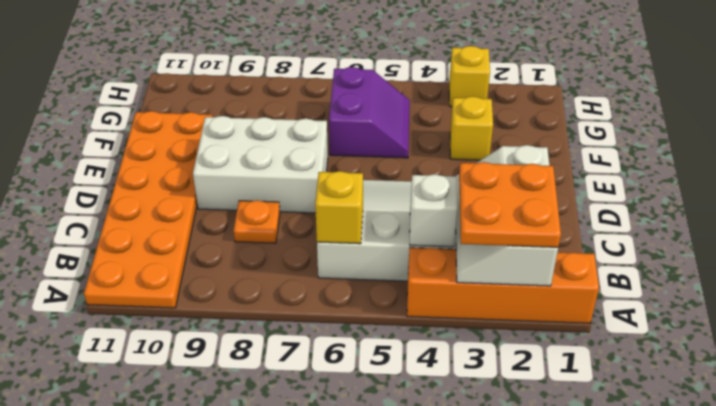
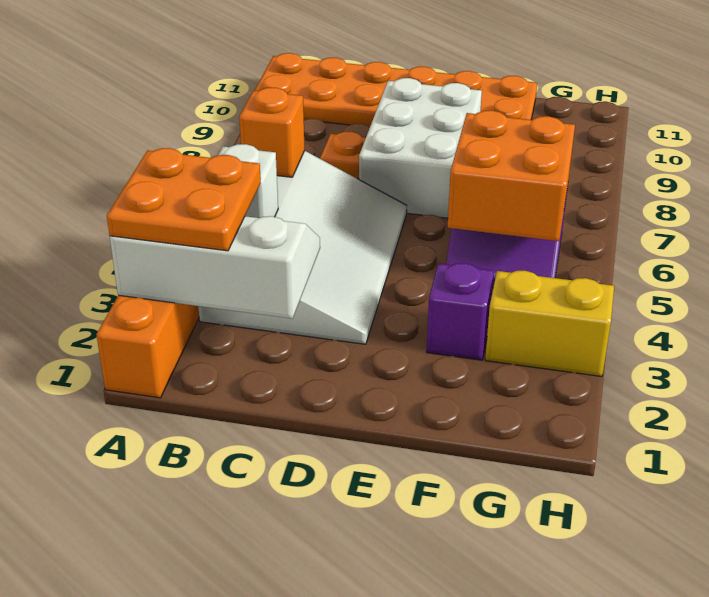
yellow 1x1 brick [315,171,363,244] -> orange 1x1 brick [239,88,305,177]
yellow 1x1 brick [450,96,493,160] -> purple 1x1 brick [427,263,494,360]
none -> orange 2x2 brick [448,110,575,241]
yellow 1x1 brick [449,46,490,107] -> yellow 1x2 brick [485,271,614,376]

